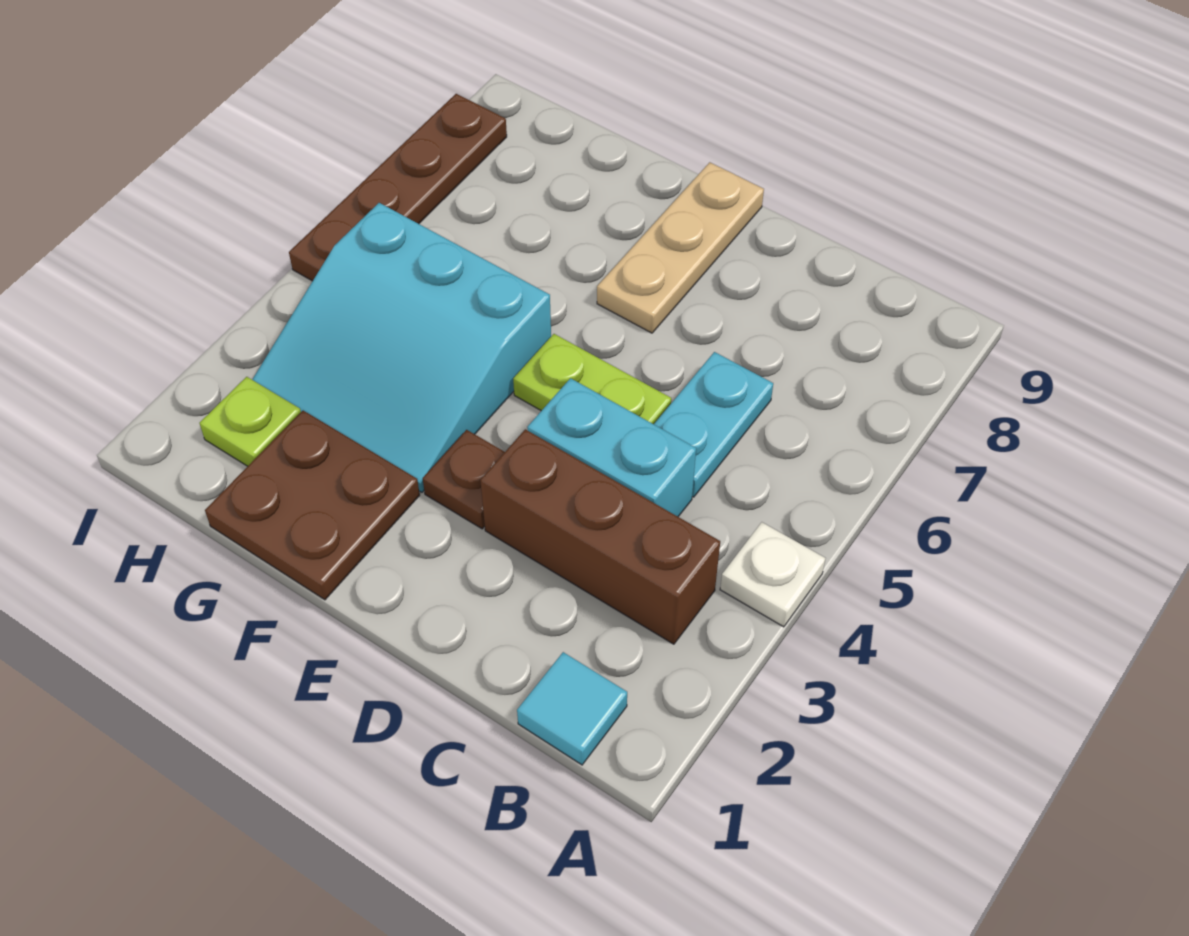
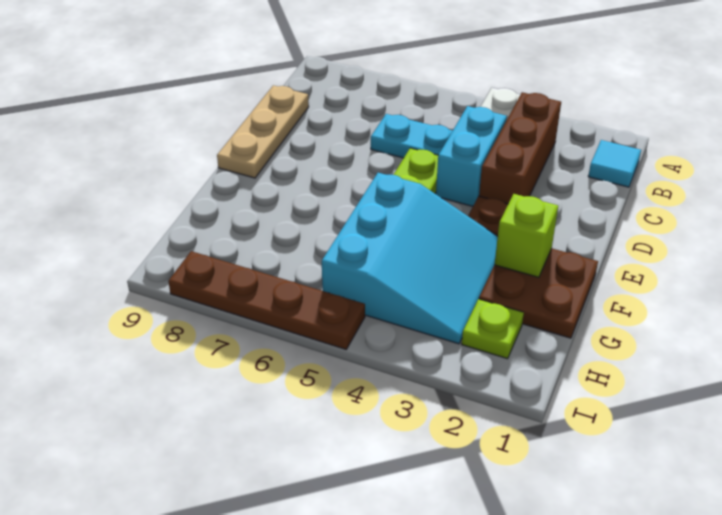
tan 1x3 plate [597,162,764,333] -> tan 1x3 plate turned to [217,85,309,178]
none -> lime 1x1 brick [494,194,558,277]

